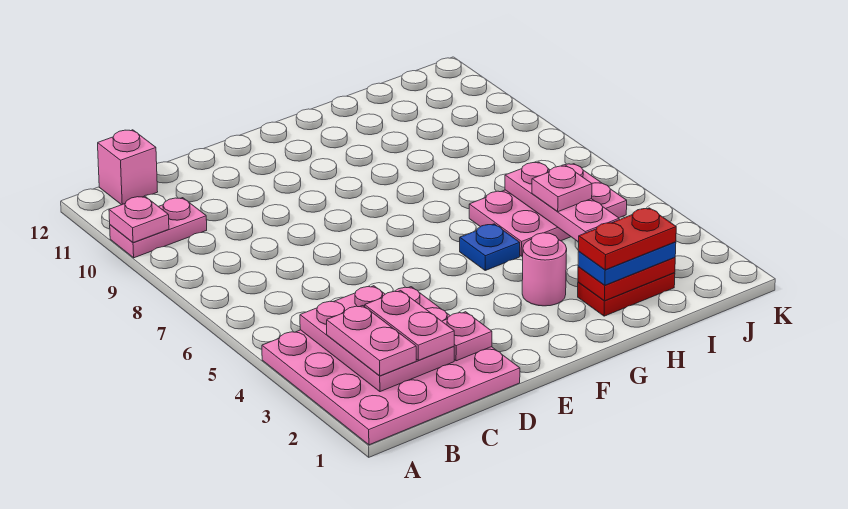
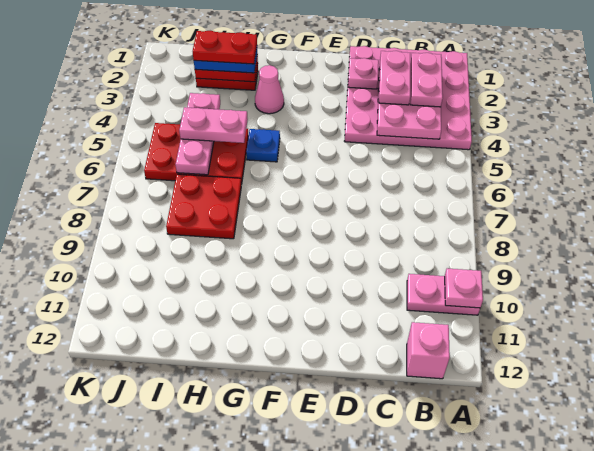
pink 1x1 round brick [522,233,567,306] -> pink 1x1 cone [255,65,284,114]
pink 2x3 plate [469,164,627,256] -> red 2x3 plate [144,123,249,185]
none -> red 2x2 plate [166,174,241,239]
pink 1x1 plate [532,166,592,212] -> pink 1x2 plate [179,107,248,143]

